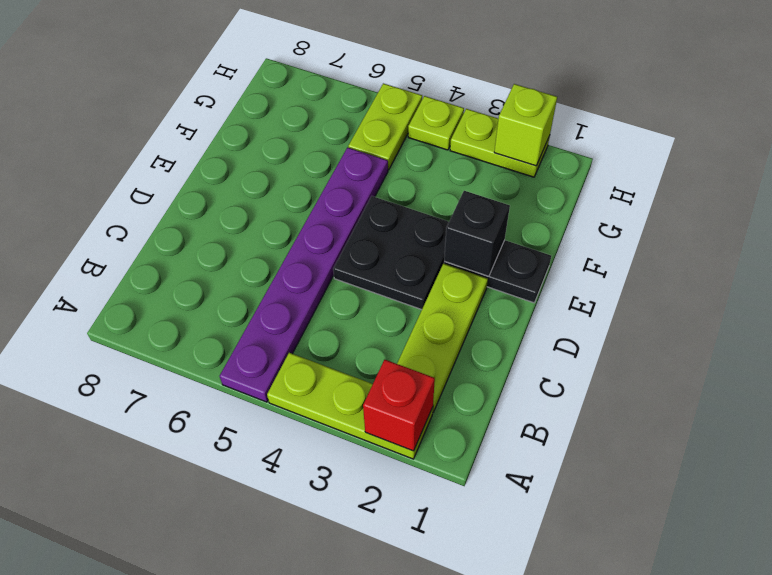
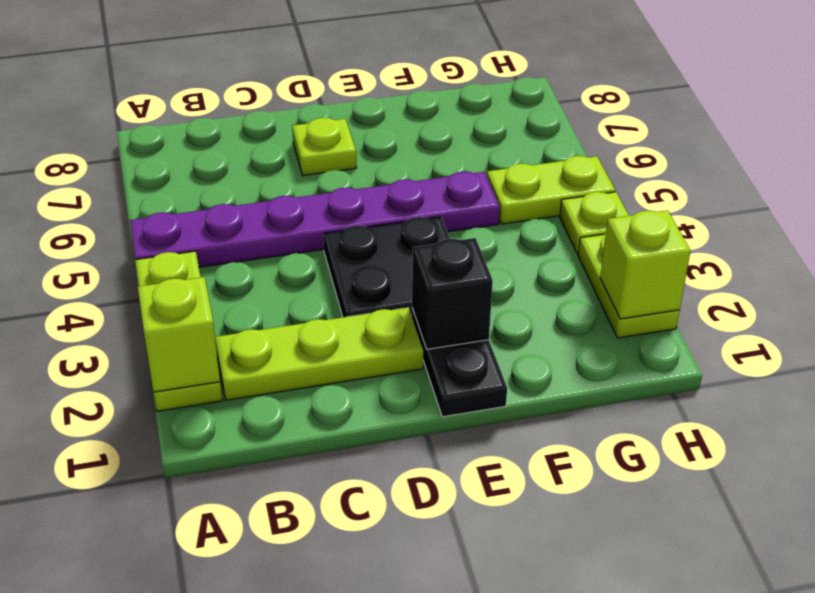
red 1x1 brick [363,360,435,451] -> lime 1x1 brick [138,277,220,392]
none -> lime 1x1 plate [292,118,356,175]

